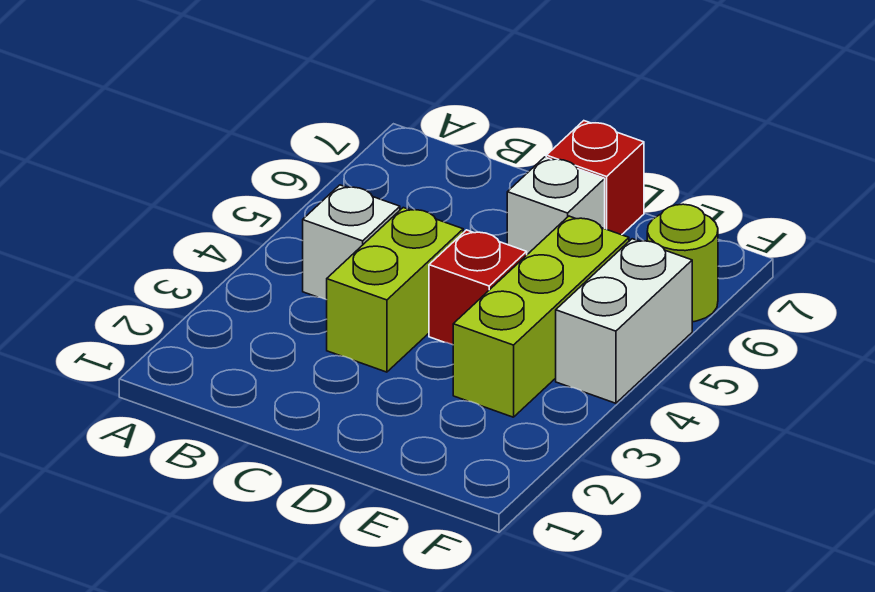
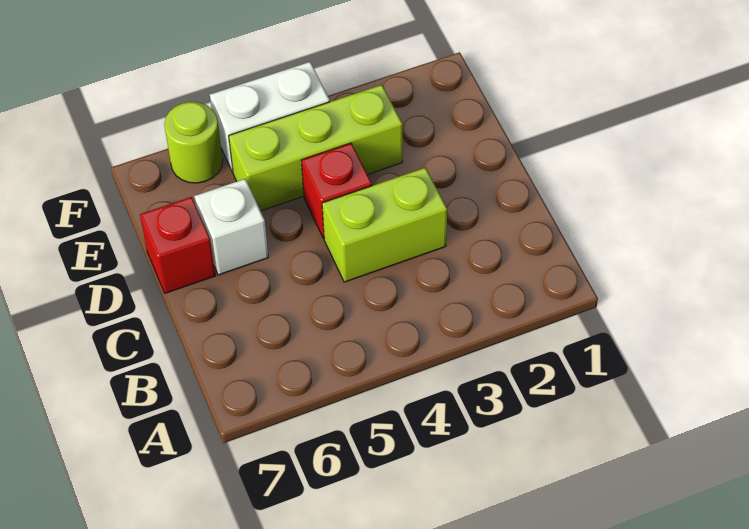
white 1x1 brick [303,185,400,300] -> none

